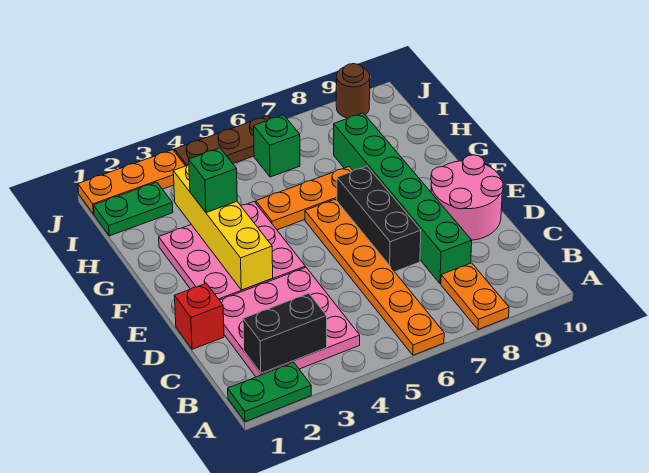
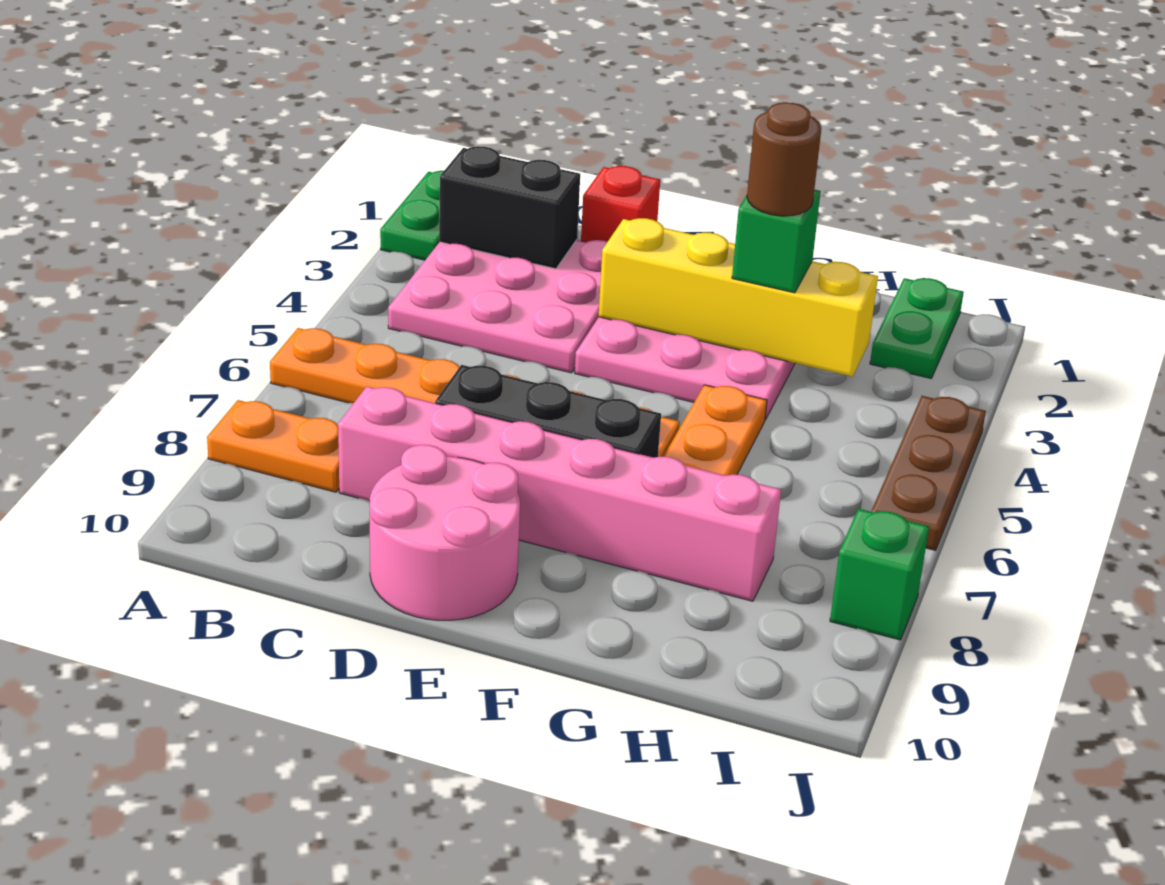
black 1x2 brick [243,293,327,373] -> black 1x2 brick turned to [439,146,580,269]
green 1x6 brick [334,113,472,284] -> pink 1x6 brick [338,386,781,601]
green 1x1 brick [254,115,300,177] -> green 1x1 brick moved to [830,509,929,640]
orange 1x3 plate [78,150,185,214] -> none
brown 1x1 round brick [336,64,370,118] -> brown 1x1 round brick moved to [747,102,821,216]

